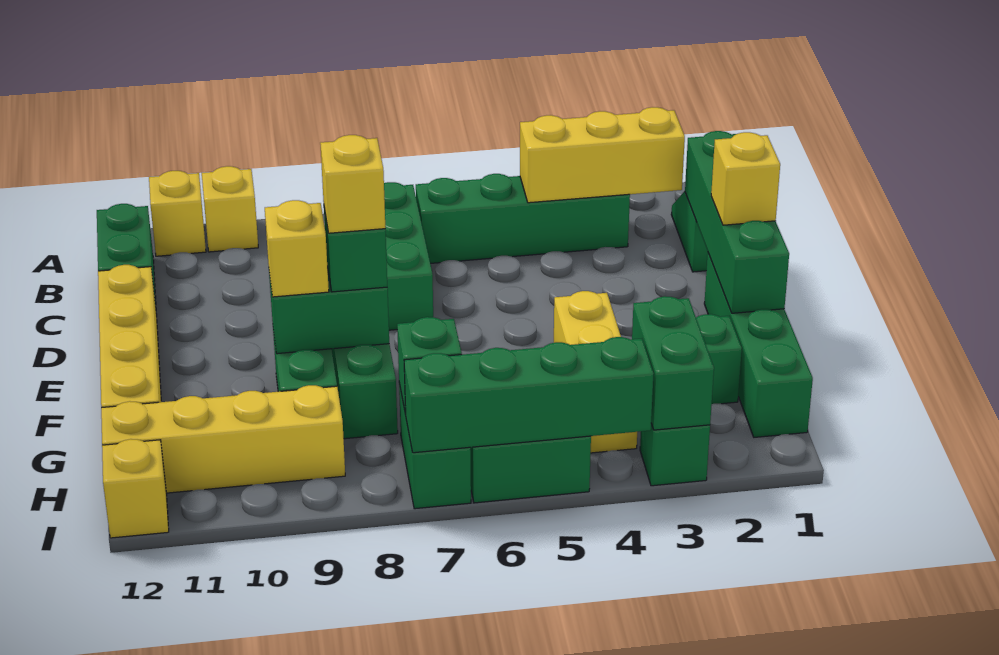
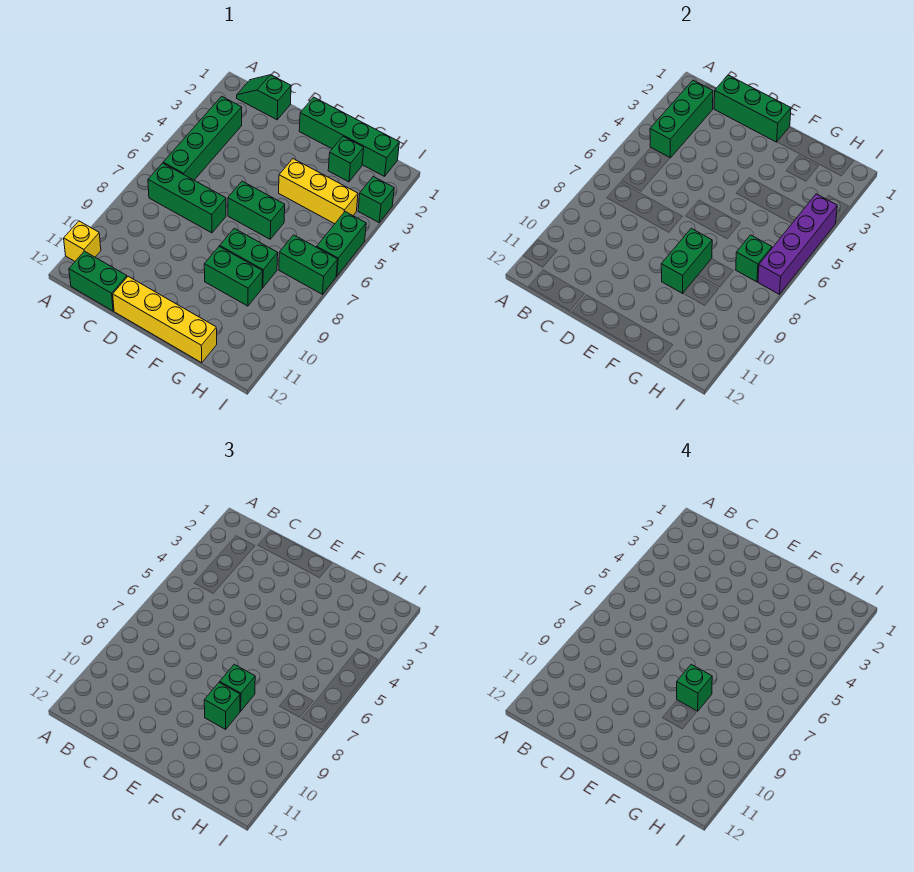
yellow 1x1 brick [202,166,258,252] -> none
yellow 1x3 brick [520,107,685,203] -> green 1x3 brick [650,80,713,158]
green 1x4 brick [685,131,789,313] -> green 1x3 brick [714,75,791,142]
yellow 1x1 brick [711,132,780,225] -> none
yellow 1x1 brick [320,135,385,233] -> green 1x1 brick [677,664,712,711]
yellow 1x1 brick [265,200,329,297] -> green 1x1 brick [204,682,240,729]
green 1x2 brick [632,296,714,430] -> green 1x2 brick moved to [228,181,285,239]
yellow 1x4 brick [101,385,345,493] -> none
green 1x4 brick [404,337,654,453] -> purple 1x4 brick [758,194,837,294]
yellow 1x1 brick [102,439,169,538] -> none

